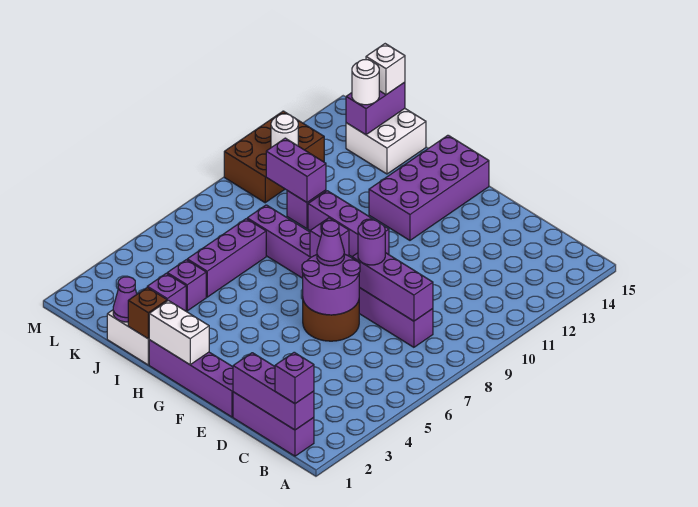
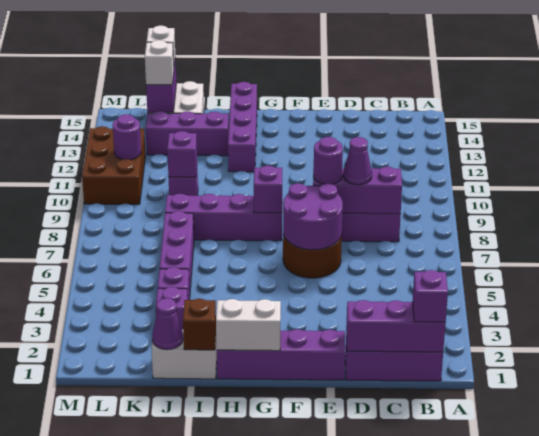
purple 1x1 cone [317,221,344,266] -> purple 1x1 cone moved to [343,137,372,185]
purple 1x3 brick [308,191,389,257] -> purple 1x3 brick moved to [146,111,229,156]
purple 2x4 brick [369,135,489,240] -> purple 1x4 brick [228,82,257,172]
purple 1x2 brick [266,138,326,202] -> purple 1x1 brick [167,131,197,177]
white 1x1 round brick [352,60,379,105] -> white 1x1 brick [145,40,174,85]
white 1x1 round brick [271,114,298,147] -> purple 1x1 round brick [113,114,141,160]

